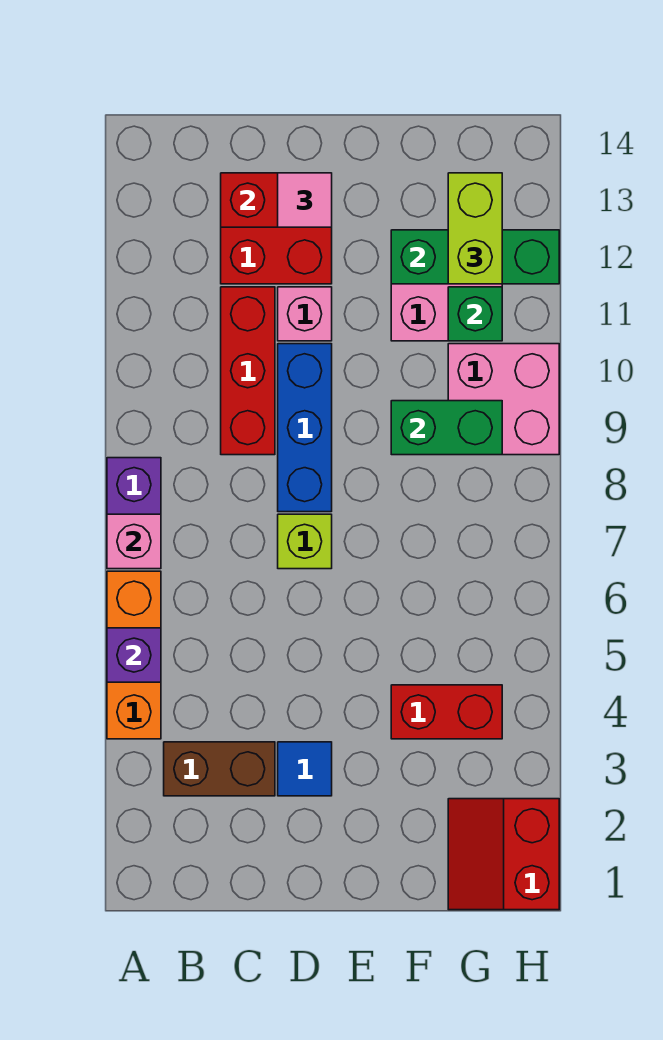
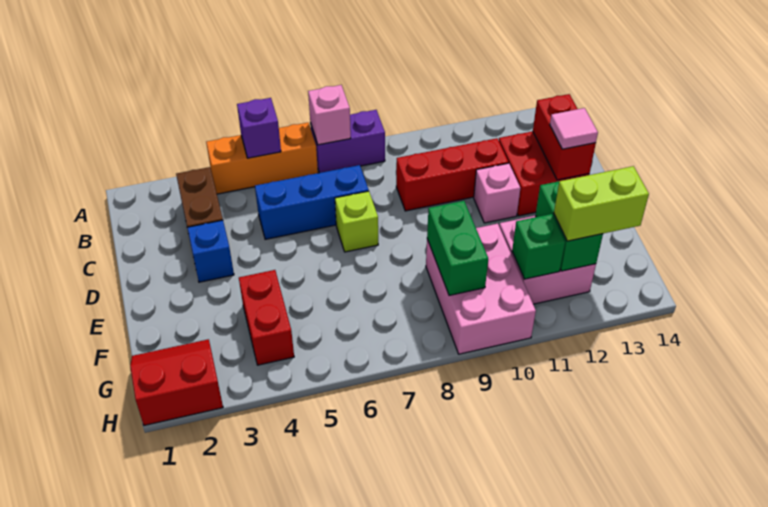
blue 1x1 tile [278,742,332,796] -> blue 1x1 brick [187,220,234,282]
blue 1x3 brick [278,344,332,512] -> blue 1x3 brick moved to [255,165,369,239]
green 1x3 brick [391,230,559,284] -> green 1x2 brick [535,181,603,271]
pink 2x2 brick [448,344,559,455] -> pink 2x3 brick [426,224,536,354]

